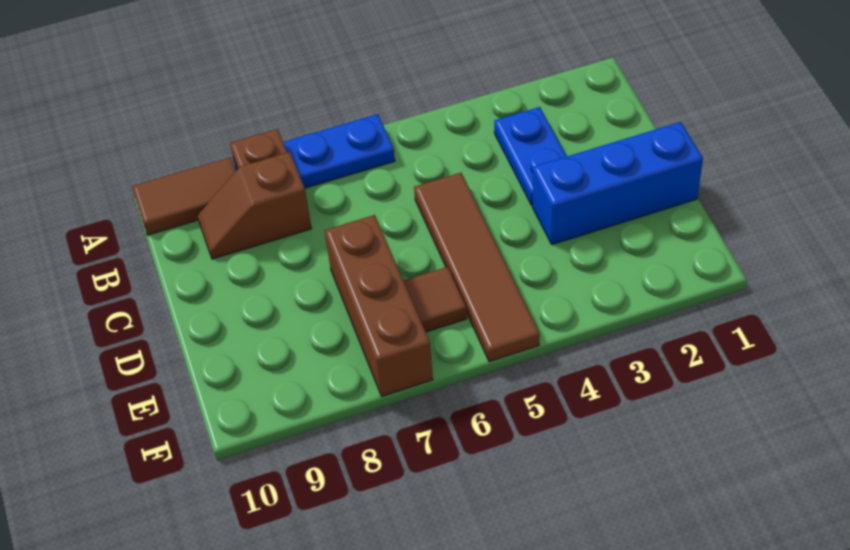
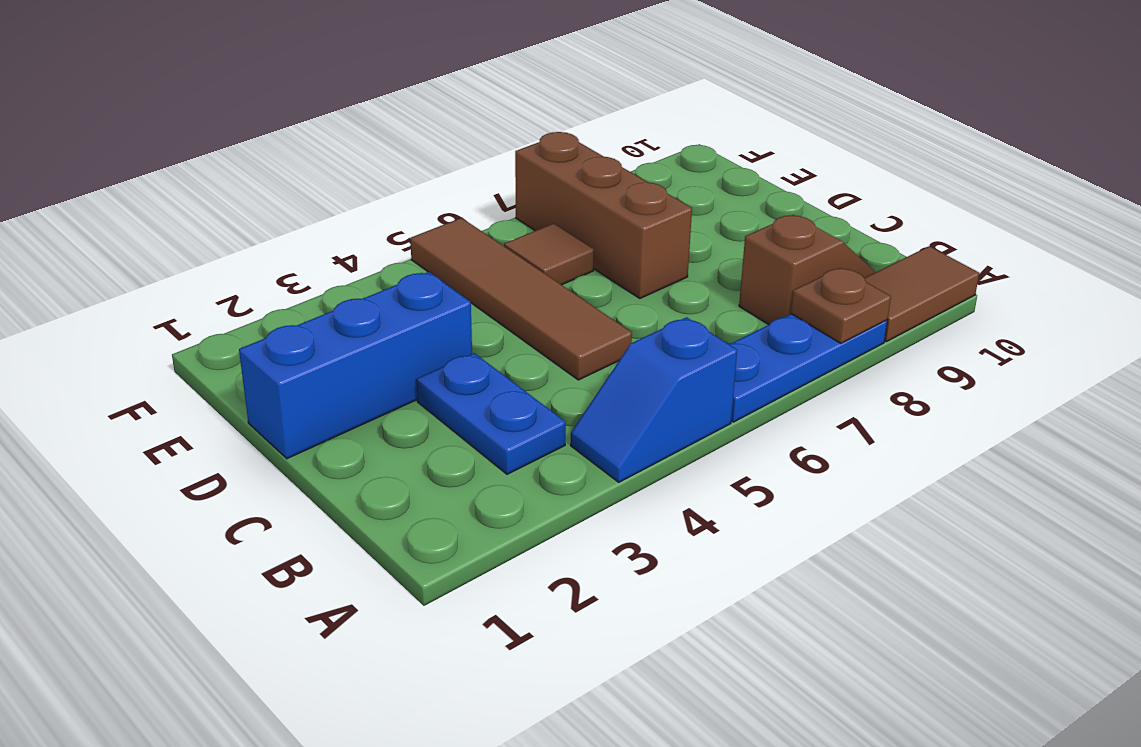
none -> blue 1x2 slope [571,317,737,482]

